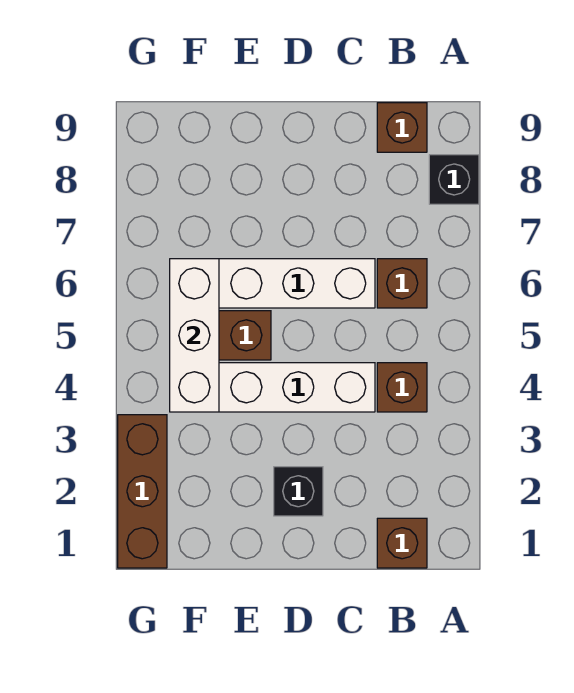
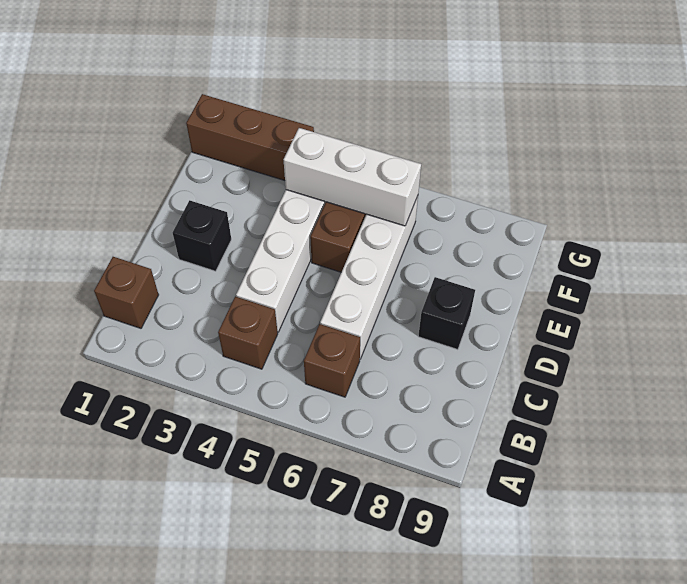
black 1x1 brick [429,155,479,204] -> black 1x1 brick moved to [418,277,475,350]
brown 1x1 brick [377,103,427,152] -> none

